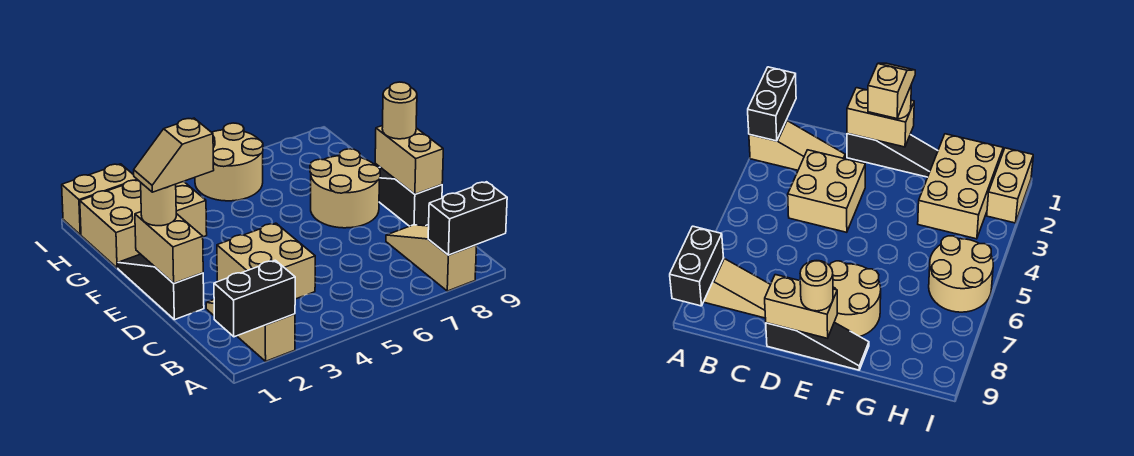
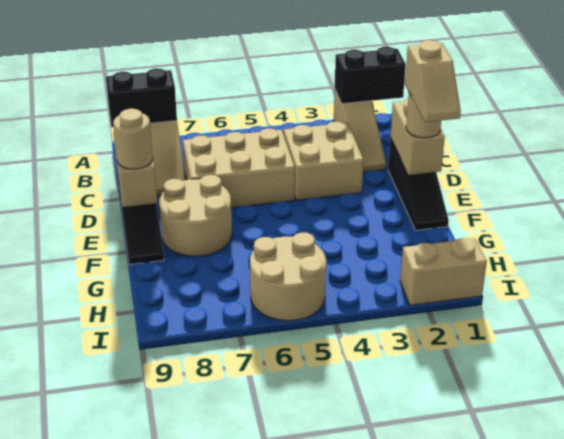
tan 1x2 slope [134,118,214,192] -> tan 1x2 slope turned to [405,40,461,122]
tan 2x3 brick [80,180,207,268] -> tan 2x3 brick moved to [183,128,295,208]

